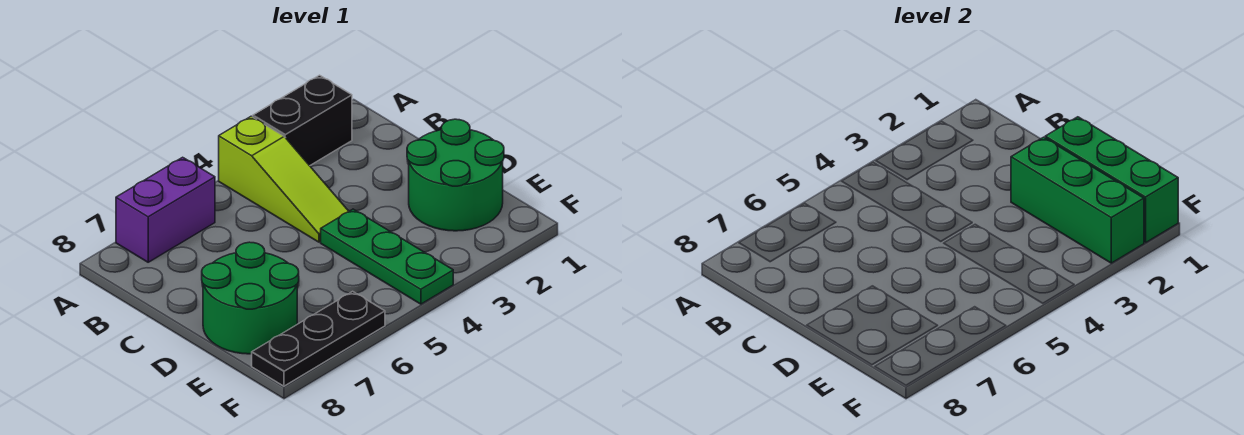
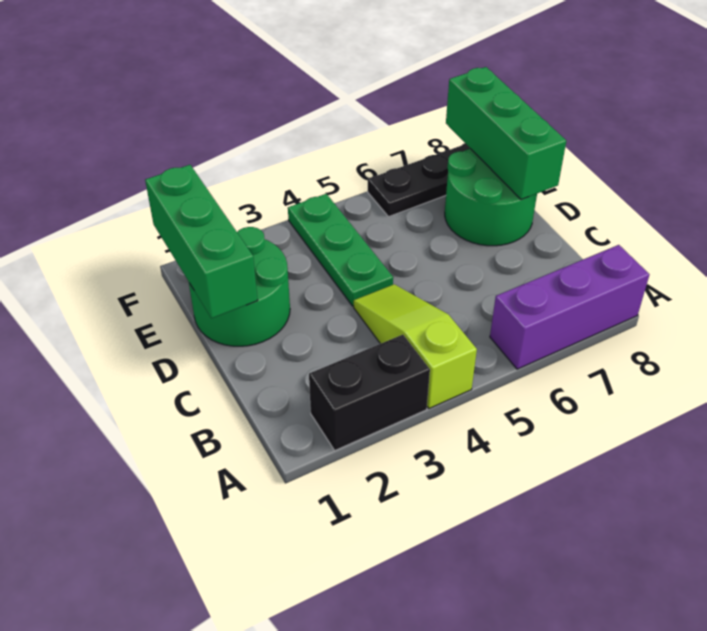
purple 1x2 brick [116,157,215,262] -> purple 1x3 brick [490,245,649,369]
green 1x3 brick [1011,137,1144,263] -> green 1x3 brick moved to [446,67,566,200]

